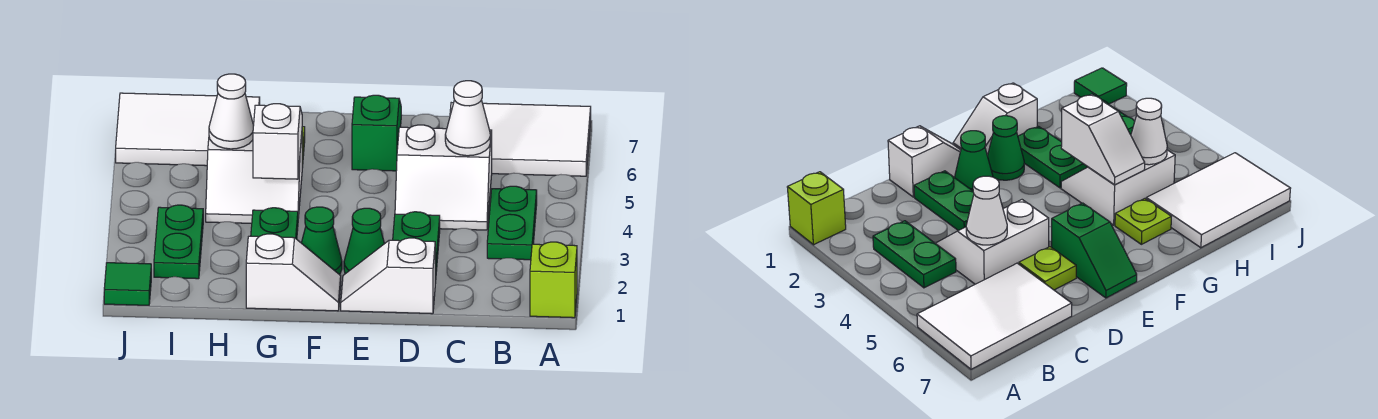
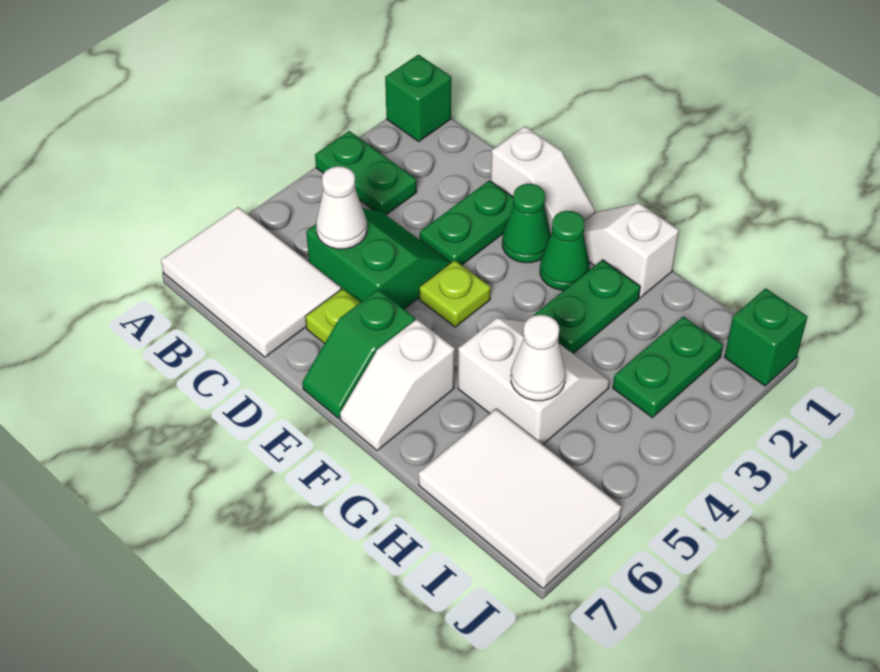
lime 1x1 brick [530,242,577,318] -> green 1x1 brick [385,55,451,142]
green 1x2 plate [487,186,537,260] -> green 1x2 plate turned to [315,131,417,215]
white 2x2 slope [395,125,492,230] -> green 2x2 slope [306,208,450,309]
white 1x2 slope [253,104,302,179] -> white 1x2 slope moved to [340,319,455,451]
lime 1x1 plate [1115,199,1171,244] -> lime 1x1 plate moved to [419,260,491,327]
green 1x1 tile [104,263,151,305] -> green 1x1 brick [725,288,807,386]

